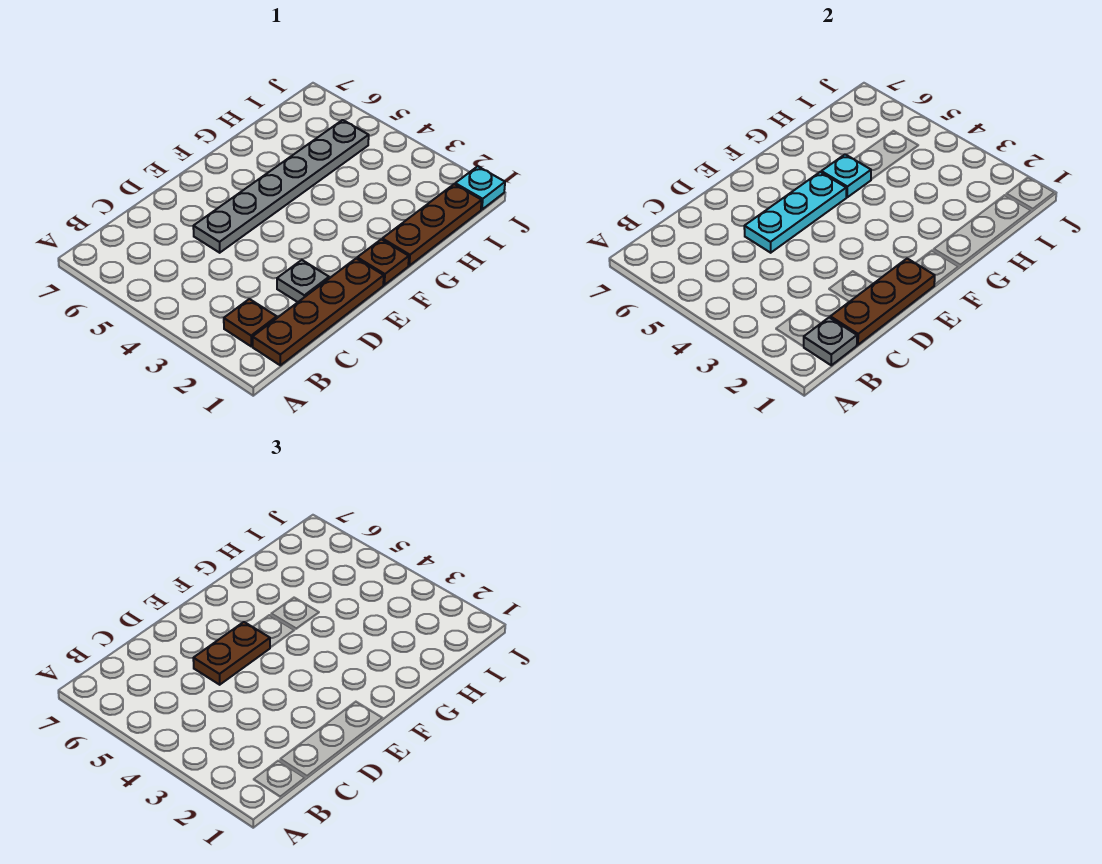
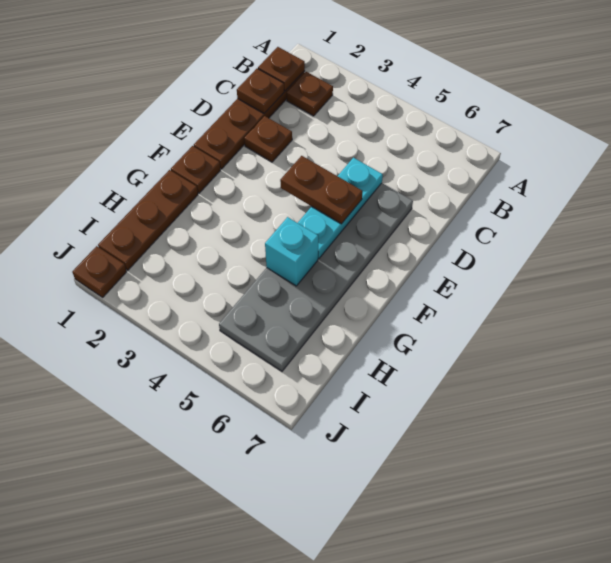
grey 1x1 plate [804,317,857,365] -> brown 1x1 plate [258,47,305,91]
brown 1x3 plate [830,259,935,345] -> brown 1x1 plate [237,69,284,113]
grey 1x1 plate [277,260,329,302] -> brown 1x1 plate [244,116,292,162]
grey 1x6 plate [193,120,369,253] -> grey 2x6 plate [219,183,413,371]
brown 1x2 plate [193,622,270,685] -> brown 1x2 plate turned to [280,156,363,224]
cyan 1x1 plate [821,154,871,197] -> cyan 1x1 brick [265,217,318,286]
cyan 1x1 plate [455,166,505,210] -> brown 1x1 plate [72,246,127,297]

